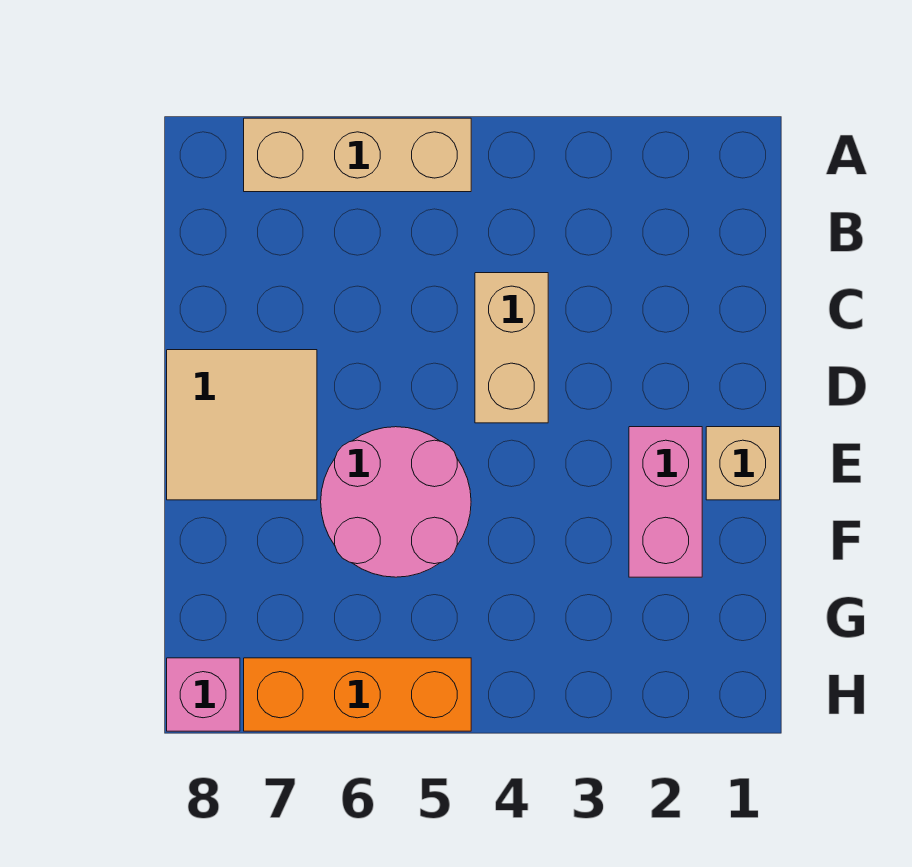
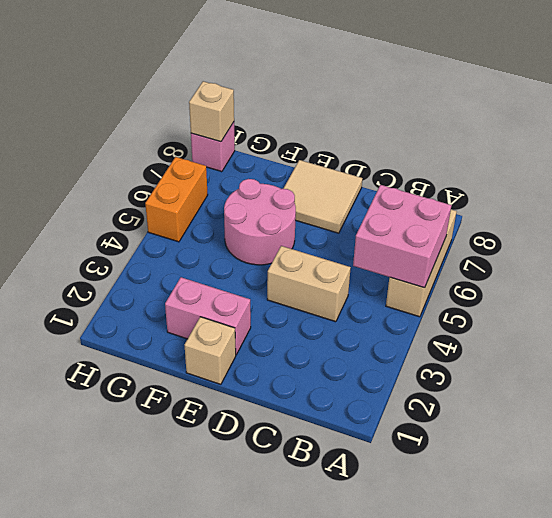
none -> pink 2x2 brick [353,185,452,288]
orange 1x3 brick [244,658,471,731] -> orange 1x2 brick [145,157,208,242]
none -> tan 1x1 brick [189,81,234,142]

